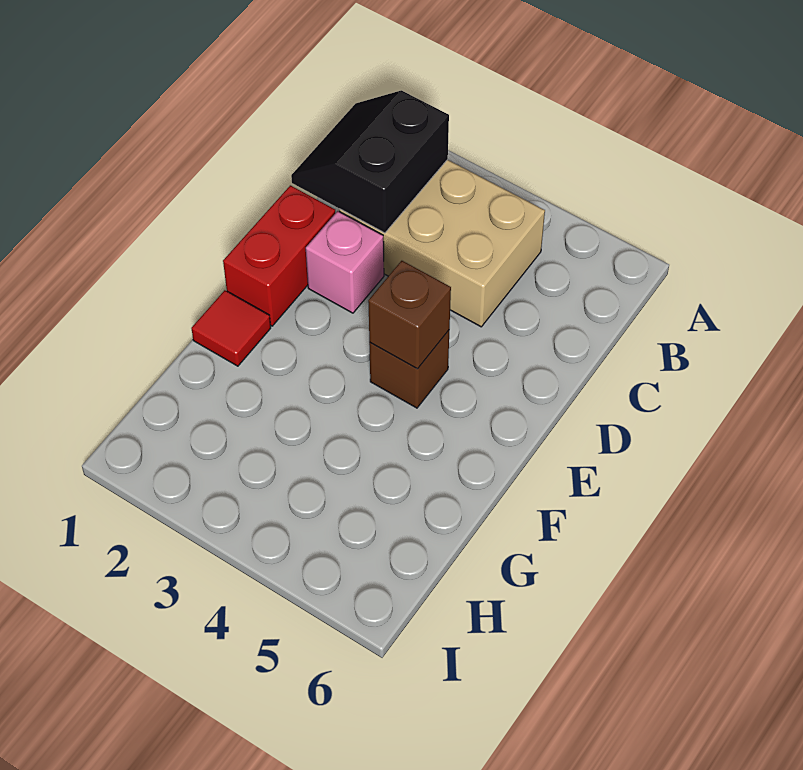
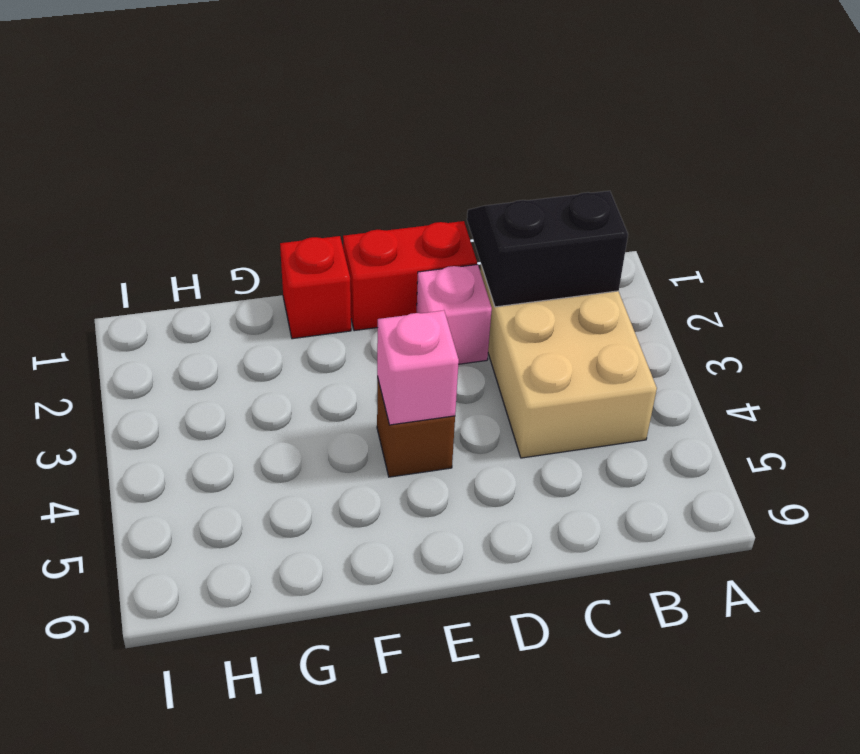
brown 1x1 brick [368,261,451,369] -> pink 1x1 brick [377,310,459,425]
red 1x1 tile [191,290,271,366] -> red 1x1 brick [280,236,351,339]

